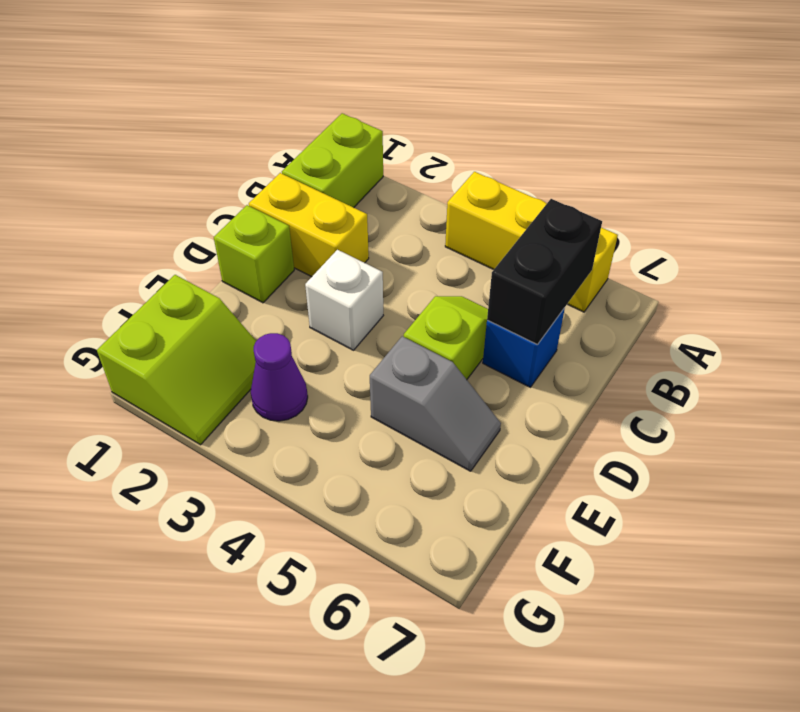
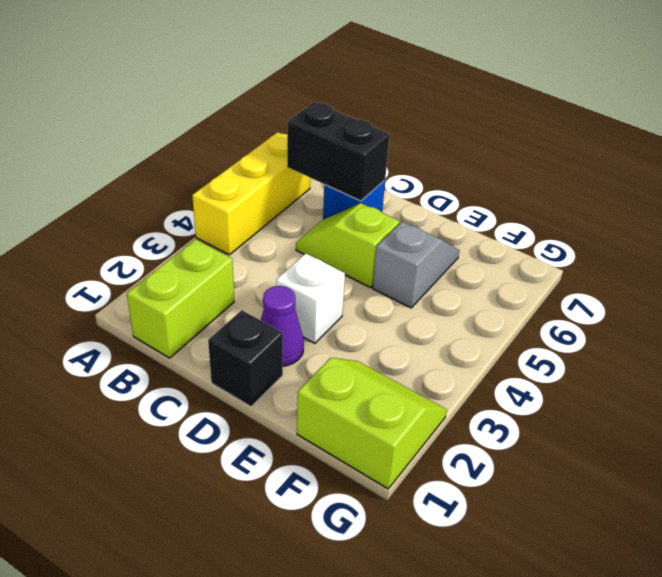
lime 1x2 brick [282,113,383,208] -> lime 1x2 brick turned to [127,239,234,358]
yellow 1x2 brick [249,173,369,277] -> none
lime 1x1 brick [214,205,294,303] -> black 1x1 brick [208,310,283,407]
purple 1x1 cone [251,333,308,421] -> purple 1x1 cone moved to [261,286,304,366]

